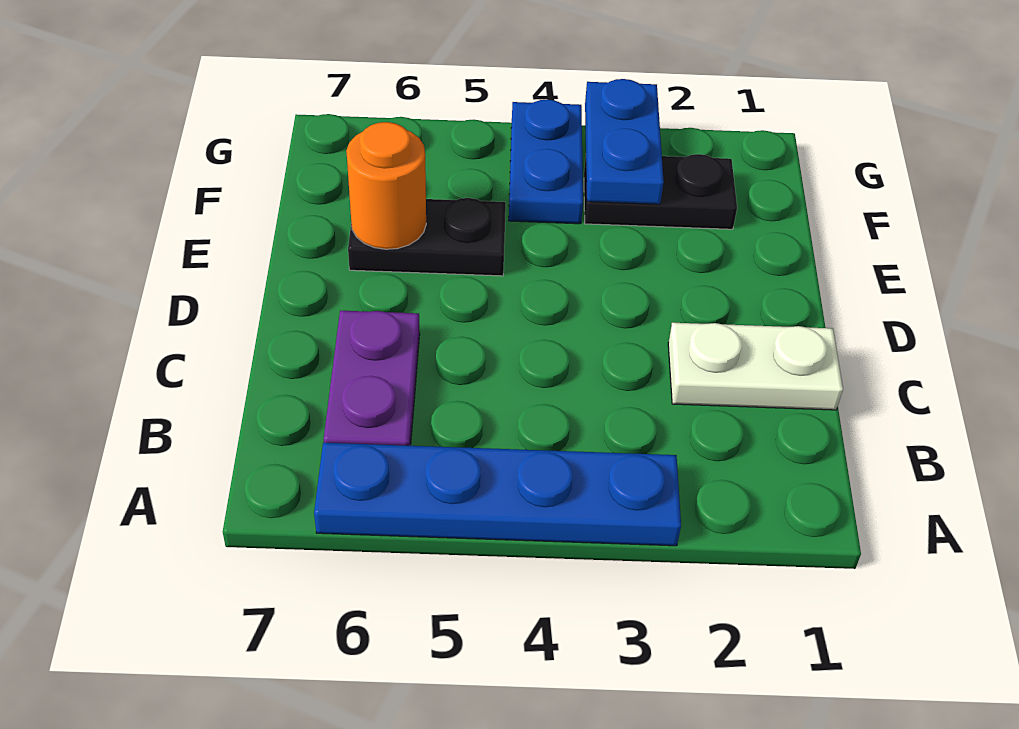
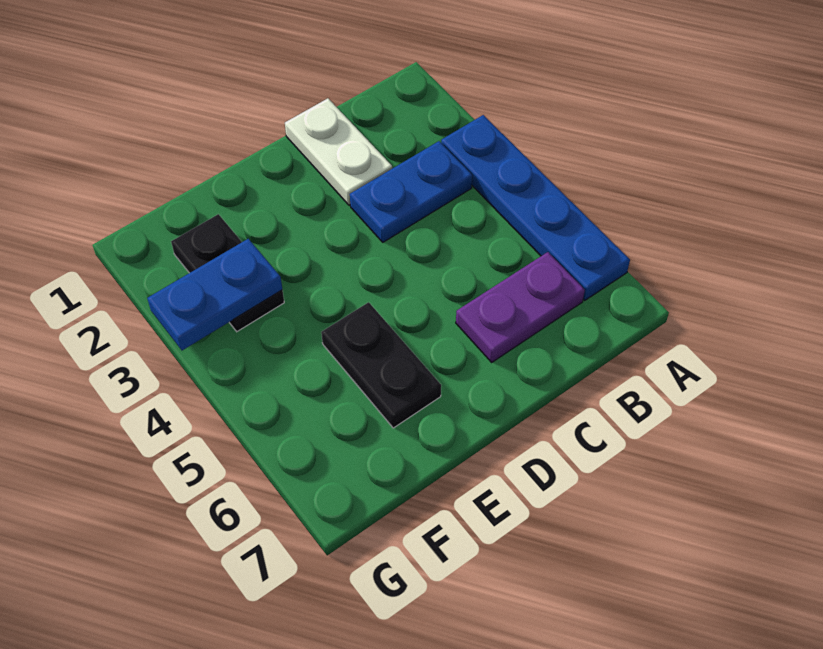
orange 1x1 round brick [346,122,426,249] -> none
blue 1x2 plate [509,99,583,224] -> blue 1x2 plate moved to [350,141,472,242]

